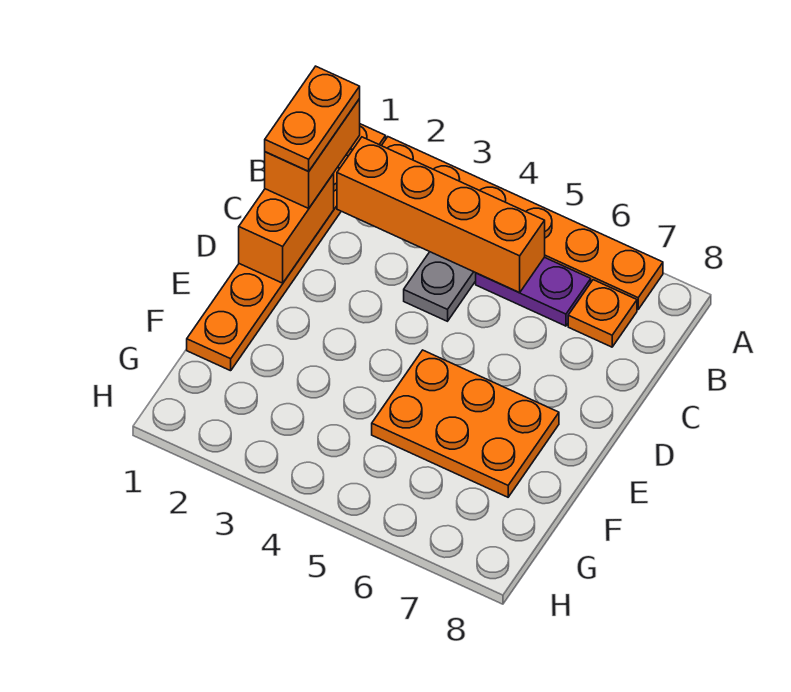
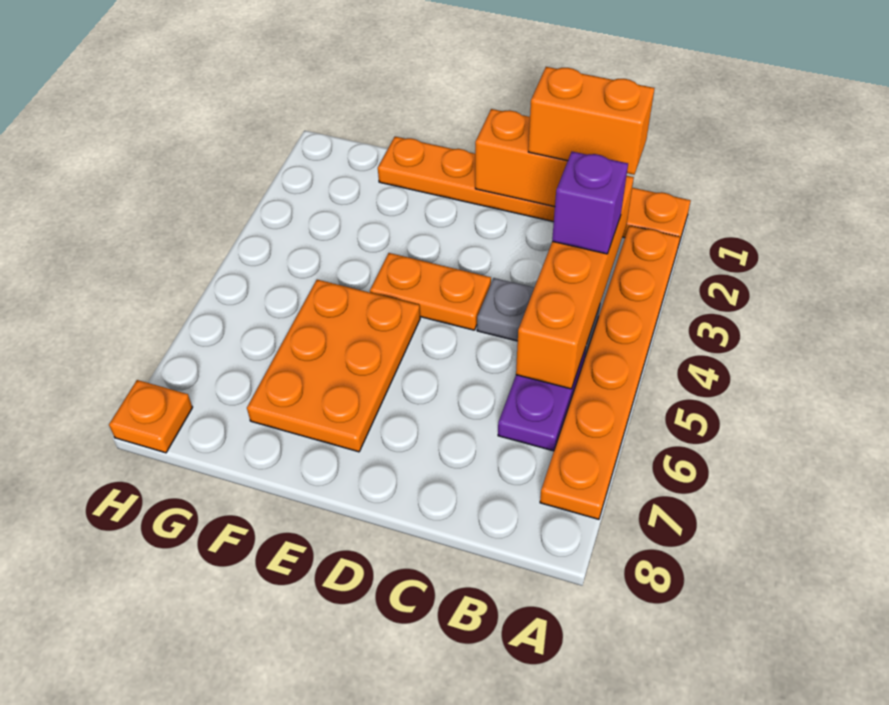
orange 1x2 plate [265,66,360,171] -> orange 1x2 plate moved to [370,253,491,330]
none -> purple 1x1 brick [552,152,628,254]
orange 1x1 plate [568,280,637,347] -> orange 1x1 plate moved to [109,380,193,453]

